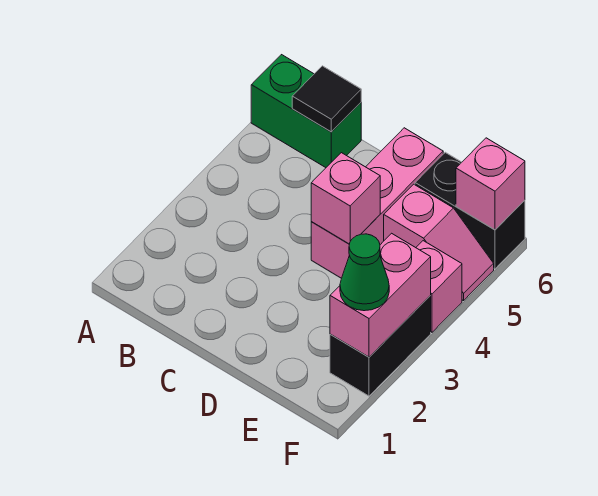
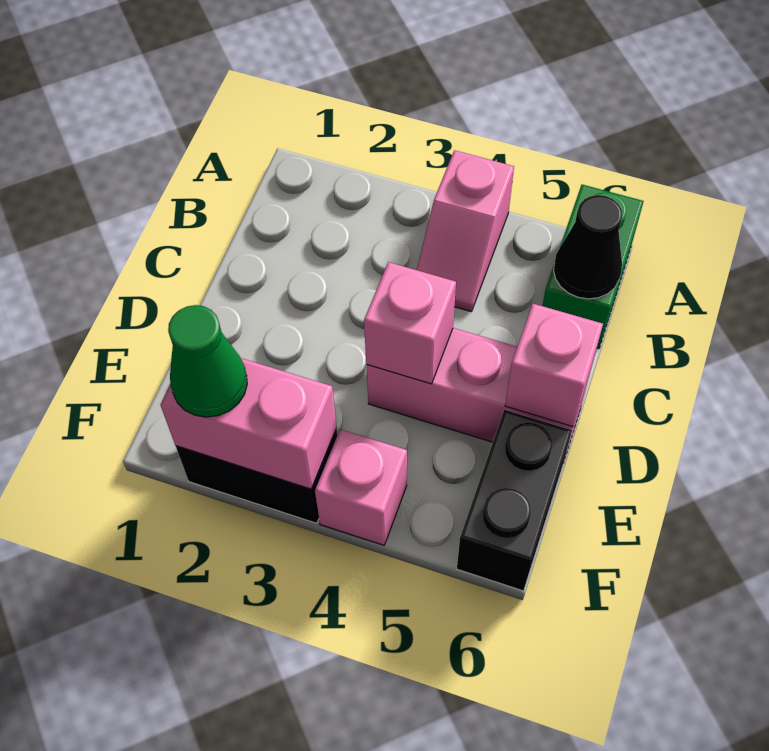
black 1x1 tile [292,66,361,132] -> black 1x1 cone [554,195,622,299]
pink 1x2 slope [384,184,494,301] -> pink 1x2 slope moved to [417,150,514,312]
pink 1x1 brick [456,138,525,230] -> pink 1x1 brick moved to [505,304,603,427]

